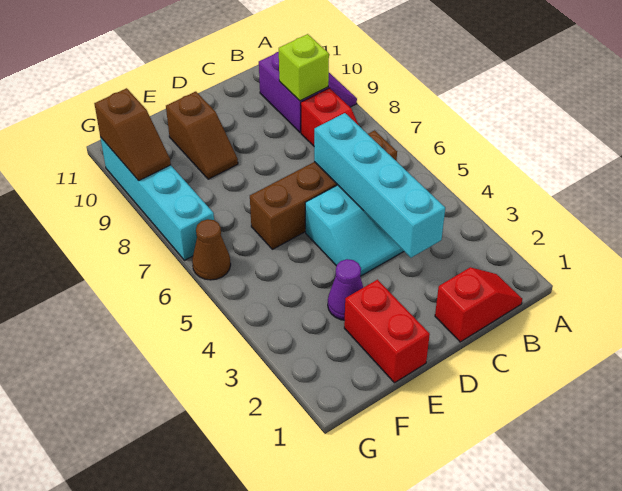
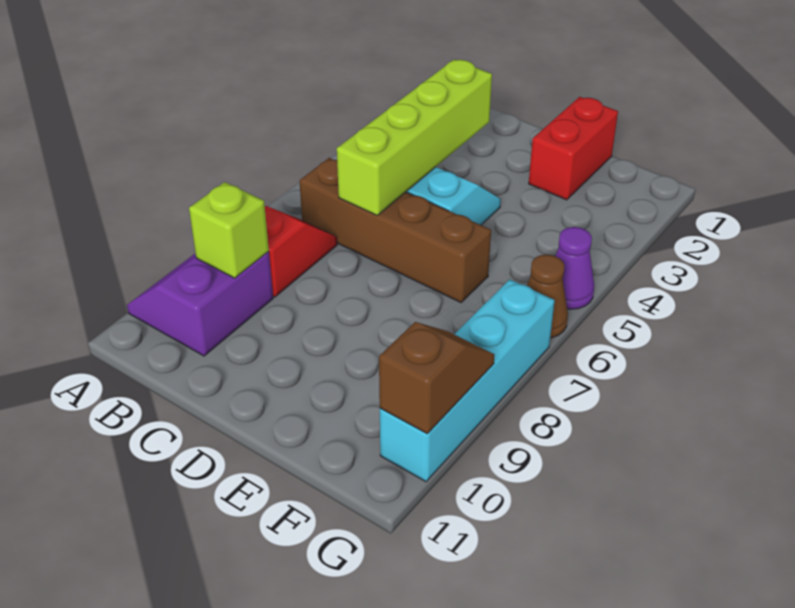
red 1x2 slope [435,267,522,342] -> none
cyan 1x4 brick [314,113,445,258] -> lime 1x4 brick [337,60,492,215]
purple 1x1 cone [328,259,363,320] -> purple 1x1 cone moved to [555,227,594,309]
brown 1x2 slope [166,92,238,179] -> none

